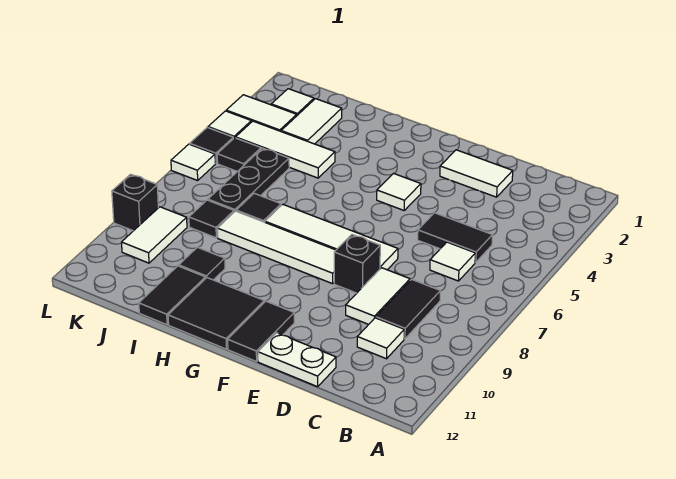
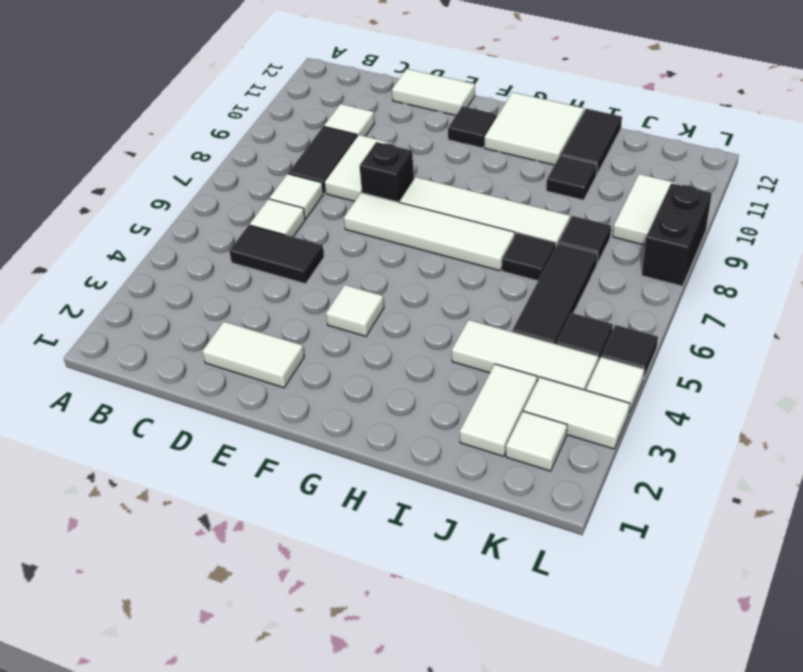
white 1x2 plate [258,333,336,387] -> white 1x2 tile [392,69,475,115]
black 1x2 tile [228,301,294,362] -> black 1x1 tile [448,106,497,148]
black 2x2 tile [168,278,264,349] -> white 2x2 tile [485,92,584,165]
black 1x3 plate [208,148,289,212] -> black 1x3 tile [512,243,598,344]
white 1x1 tile [171,144,215,180] -> white 1x1 tile moved to [269,174,323,219]
black 1x1 brick [112,174,158,231] -> black 1x2 brick [642,183,712,286]

